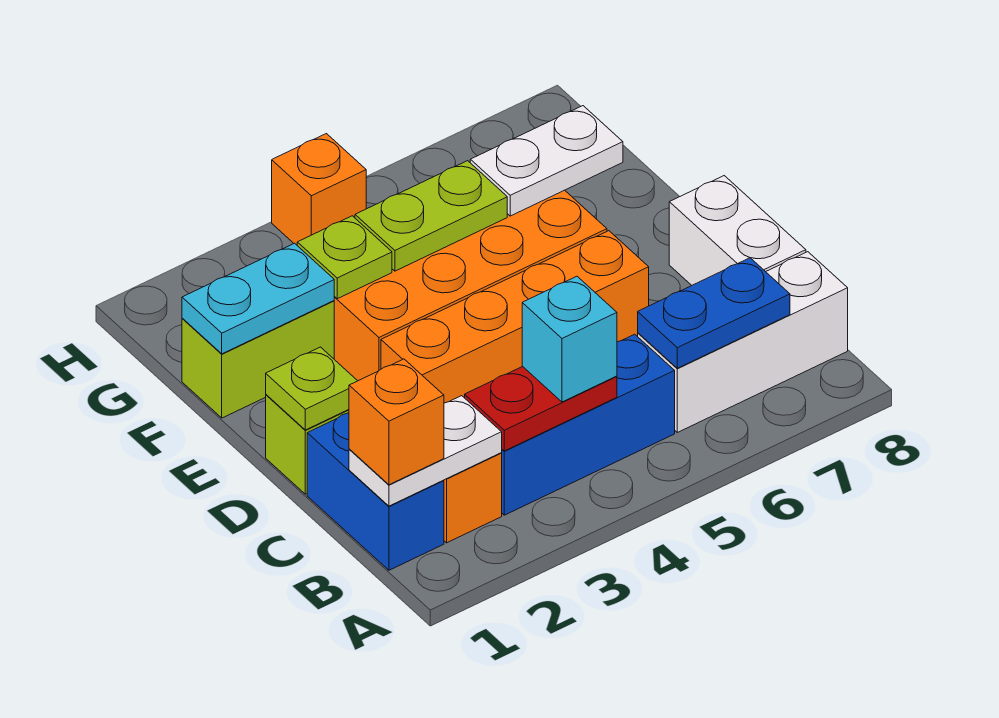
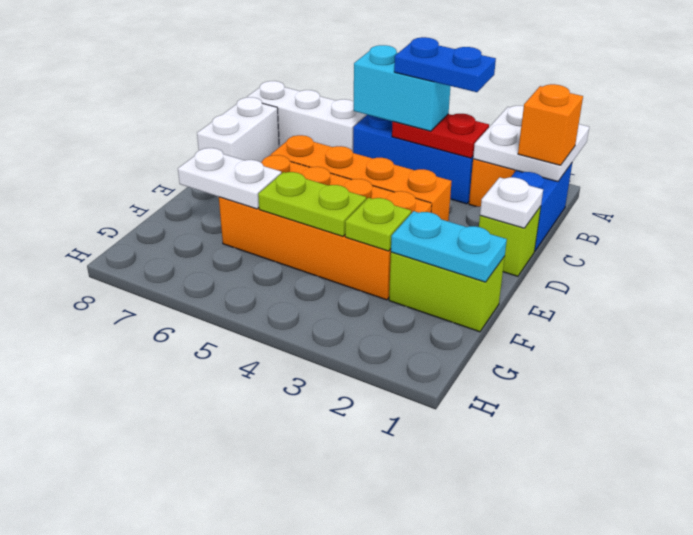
white 1x2 plate [349,396,502,506] -> white 2x2 plate [473,106,589,182]
cyan 1x1 brick [522,276,617,402] -> cyan 1x2 brick [354,45,451,131]
blue 1x2 plate [638,258,790,368] -> blue 1x2 plate moved to [394,37,496,92]
lime 1x1 plate [266,347,357,430] -> white 1x1 plate [480,177,543,228]
orange 1x1 brick [272,134,366,245] -> none

